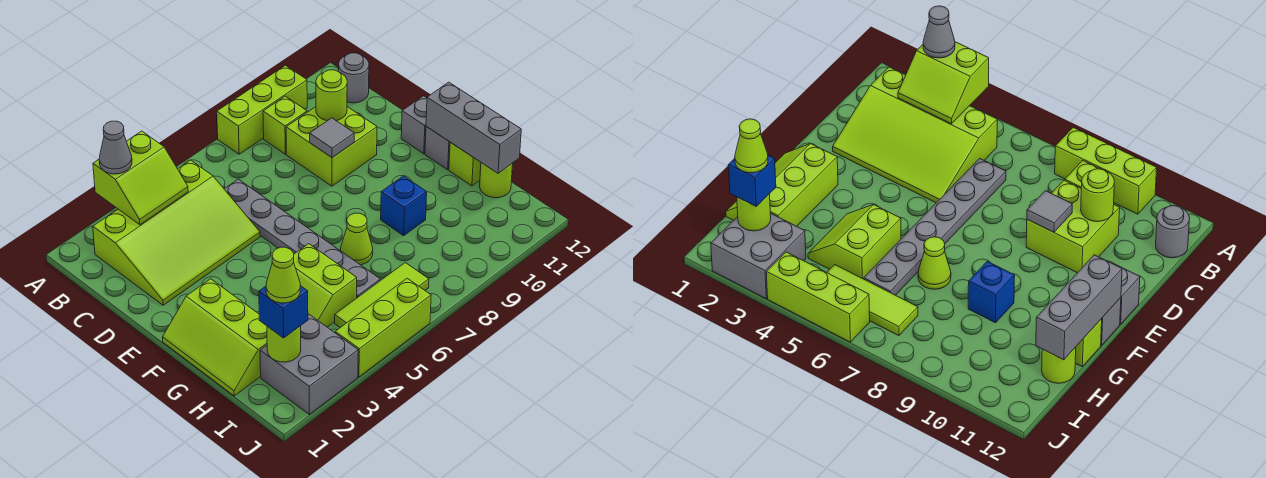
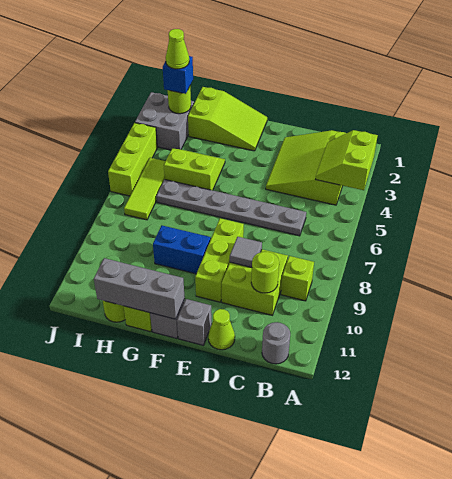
grey 1x1 cone [99,121,132,174] -> none
lime 1x3 brick [217,65,307,154] -> lime 1x3 brick moved to [195,218,244,302]
lime 3x4 slope [93,160,260,305] -> lime 3x3 slope [266,130,346,205]
lime 2x3 slope [162,279,267,396] -> lime 2x3 slope turned to [188,87,267,151]
lime 1x1 cone [341,213,373,265] -> lime 1x1 cone moved to [208,309,235,350]
blue 1x1 brick [381,176,427,236] -> blue 1x2 brick [153,226,211,274]

